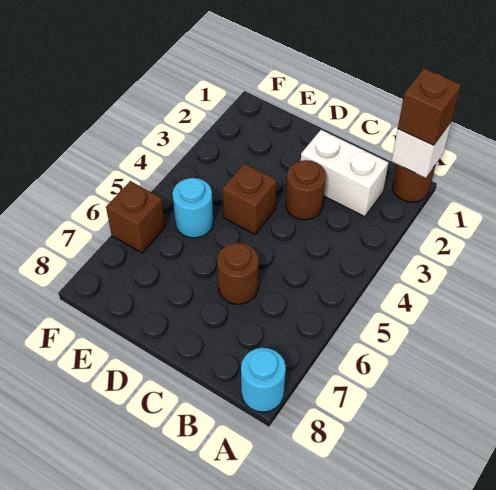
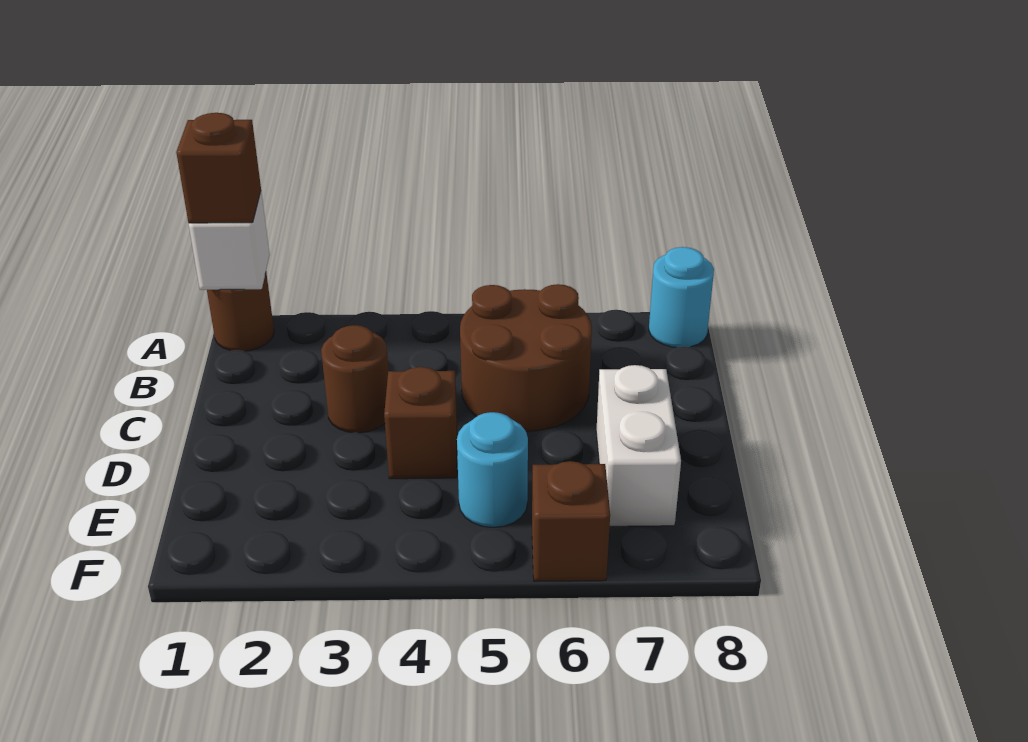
white 1x2 brick [301,130,389,217] -> white 1x2 brick moved to [596,365,681,526]
brown 1x1 round brick [217,243,259,304] -> brown 2x2 round brick [460,284,592,431]

